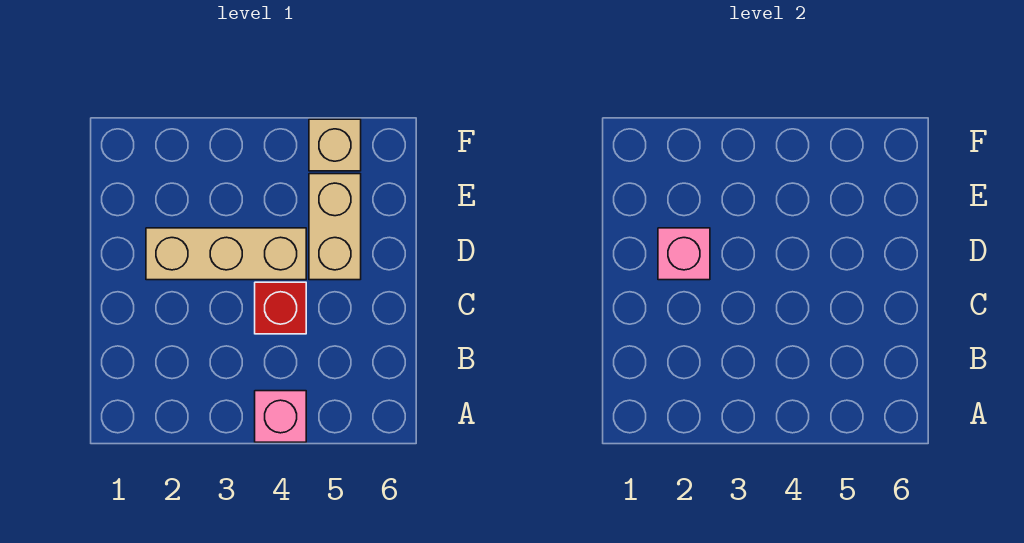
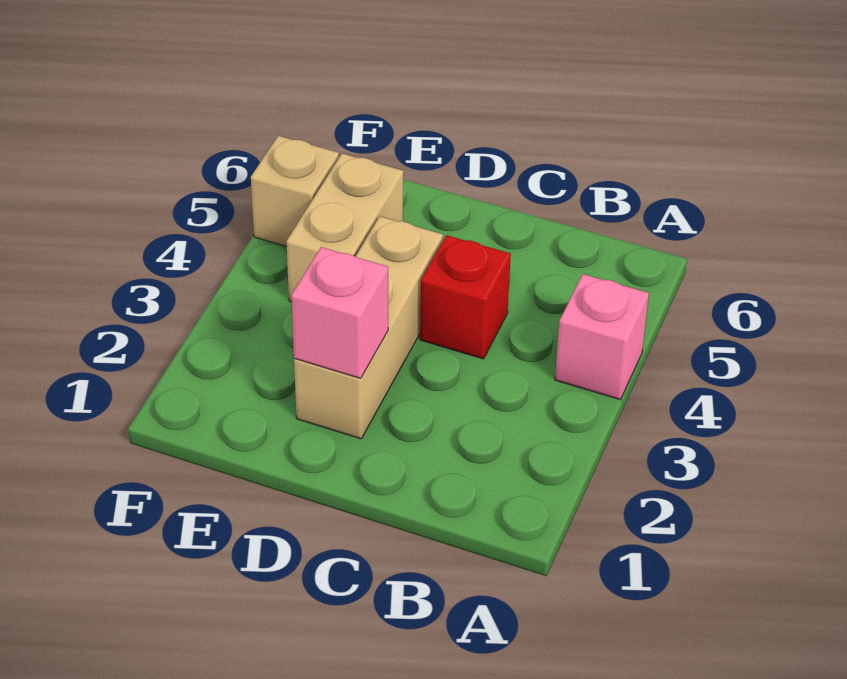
tan 1x2 brick [309,174,361,280] -> tan 1x2 brick turned to [286,153,403,302]

